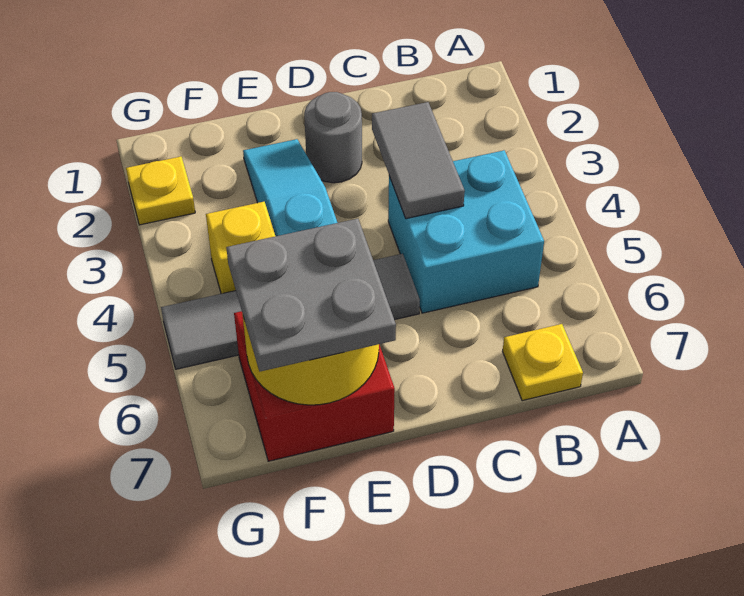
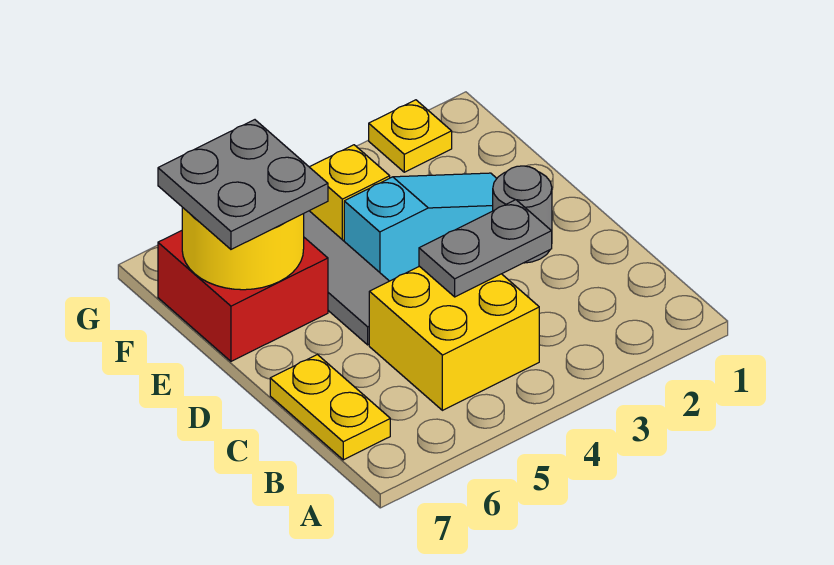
cyan 2x2 brick [388,150,544,313] -> yellow 2x2 brick [369,266,539,410]
yellow 1x1 plate [502,324,583,401] -> yellow 1x2 plate [270,355,390,460]
grey 1x2 tile [372,102,465,219] -> grey 1x2 plate [419,200,552,297]

